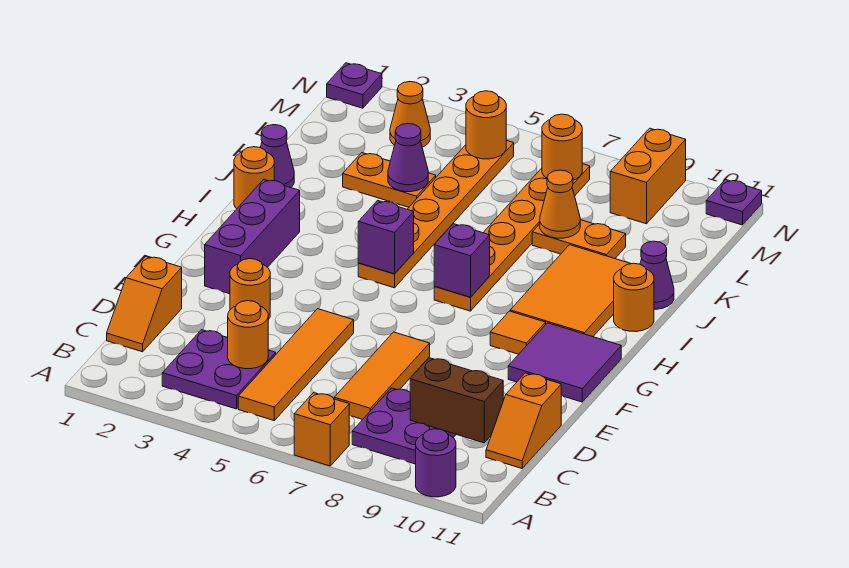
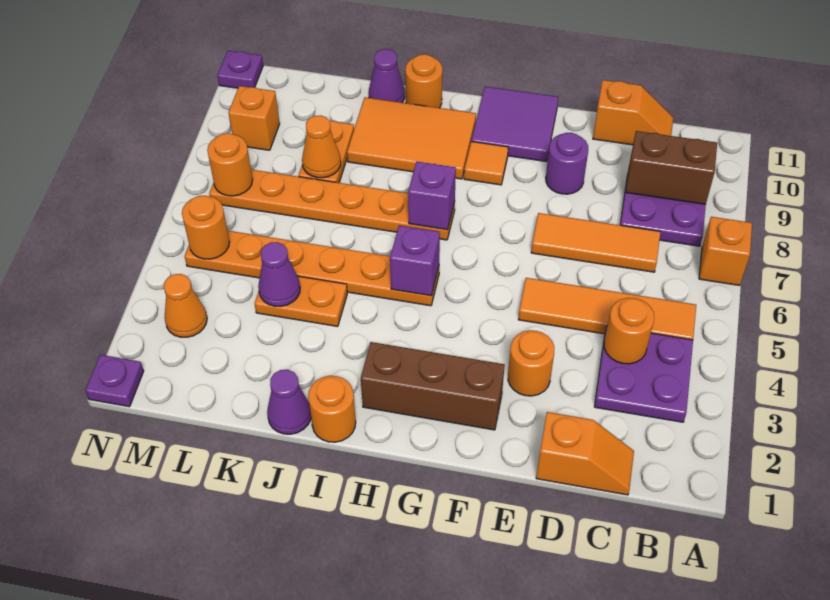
purple 1x1 round brick [416,429,456,497] -> purple 1x1 round brick moved to [546,133,588,194]
brown 1x2 brick [410,358,503,443] -> brown 1x2 brick turned to [625,131,717,204]
purple 1x3 brick [205,179,300,294] -> brown 1x3 brick [361,342,505,430]
orange 1x2 plate [343,153,436,207] -> orange 1x2 plate turned to [255,276,347,327]
orange 1x2 brick [610,128,686,224] -> orange 1x1 brick [228,86,280,150]

